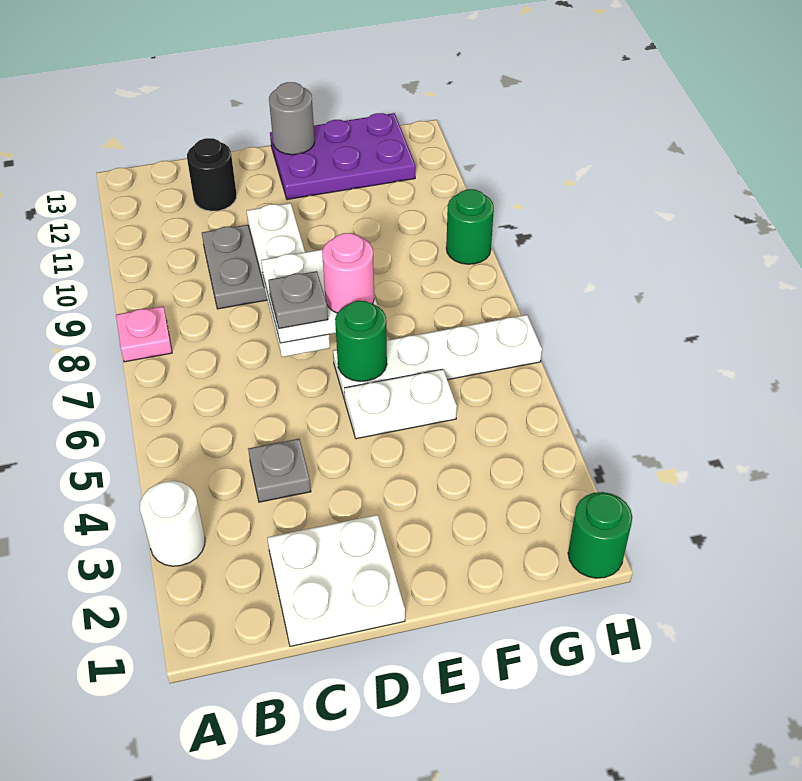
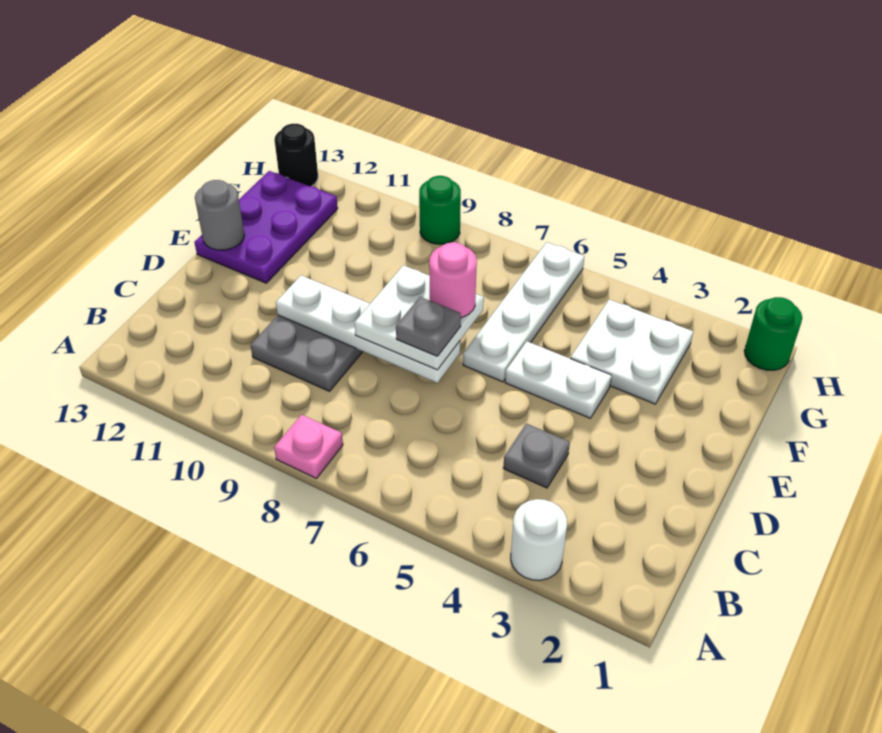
white 2x2 plate [267,515,405,647] -> white 2x2 plate moved to [570,300,693,404]
black 1x1 round brick [187,138,236,211] -> black 1x1 round brick moved to [274,124,318,186]
white 1x2 plate [344,369,457,439] -> white 1x2 plate turned to [505,341,612,418]
green 1x1 round brick [335,301,387,382] -> none

